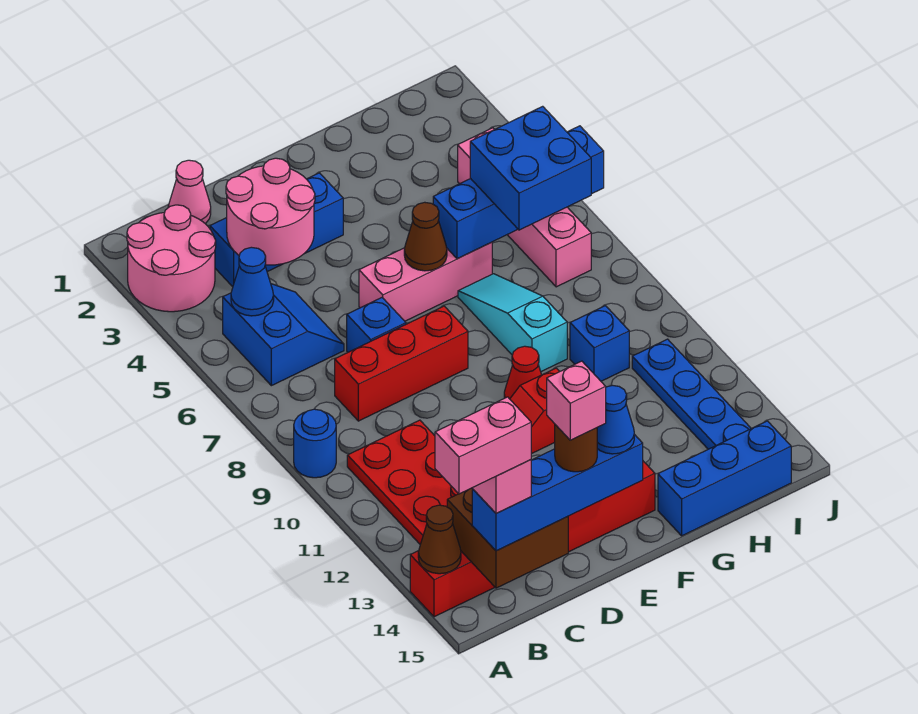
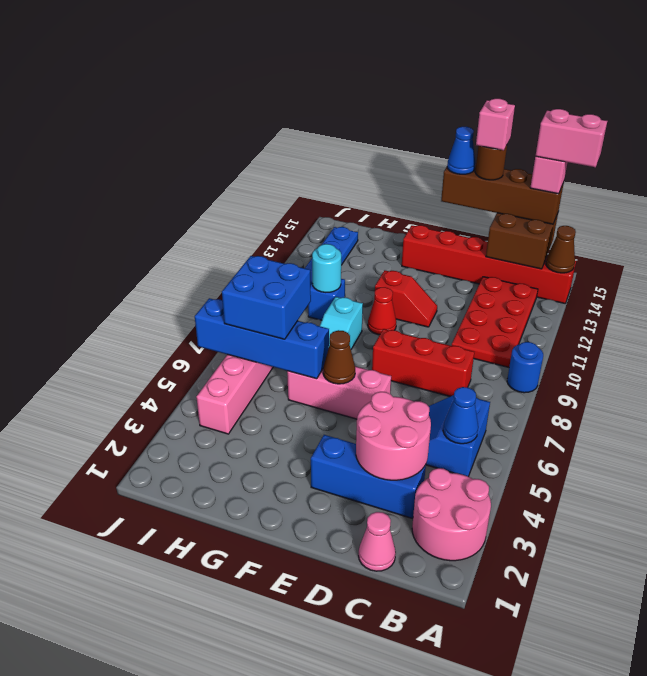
blue 1x4 brick [472,434,643,551] -> brown 1x4 brick [441,163,564,224]
blue 1x1 brick [347,298,406,352] -> none
blue 1x3 brick [658,421,791,536] -> none
none -> cyan 1x1 round brick [312,244,341,292]

